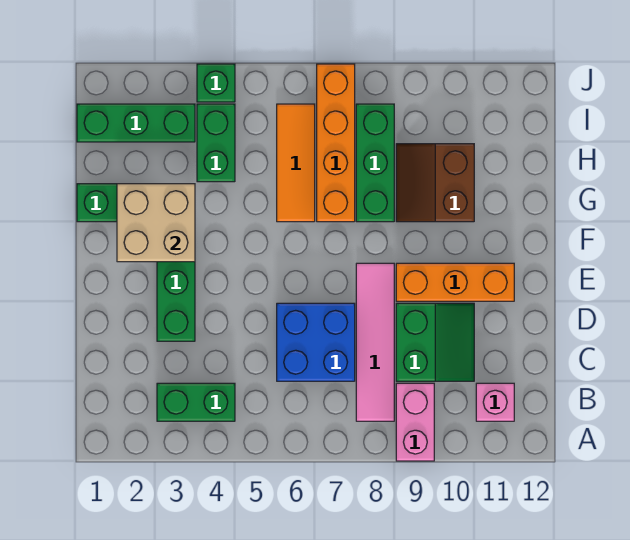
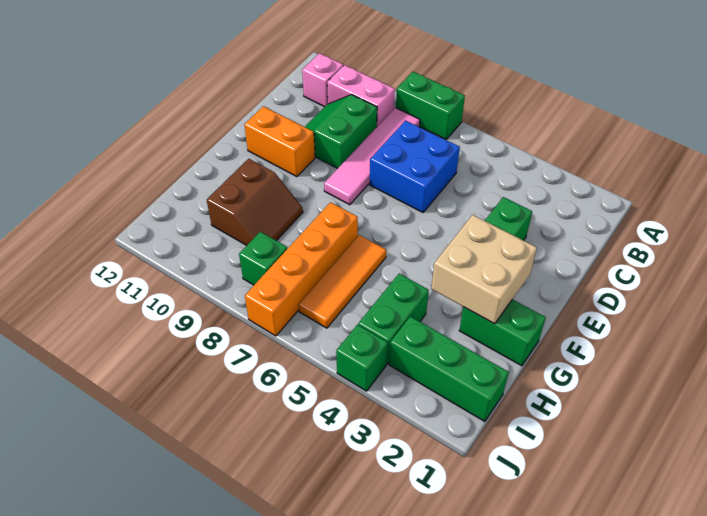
pink 1x2 brick [396,383,434,461] -> pink 1x2 brick turned to [327,65,395,126]
green 1x2 brick [157,383,235,421] -> green 1x2 brick moved to [396,72,465,139]
orange 1x3 brick [396,263,514,301] -> orange 1x2 brick [244,106,315,177]
green 1x3 brick [356,104,394,222] -> green 1x1 brick [239,232,287,285]

